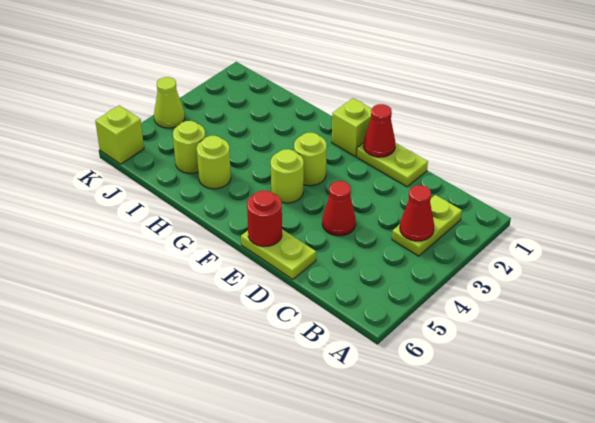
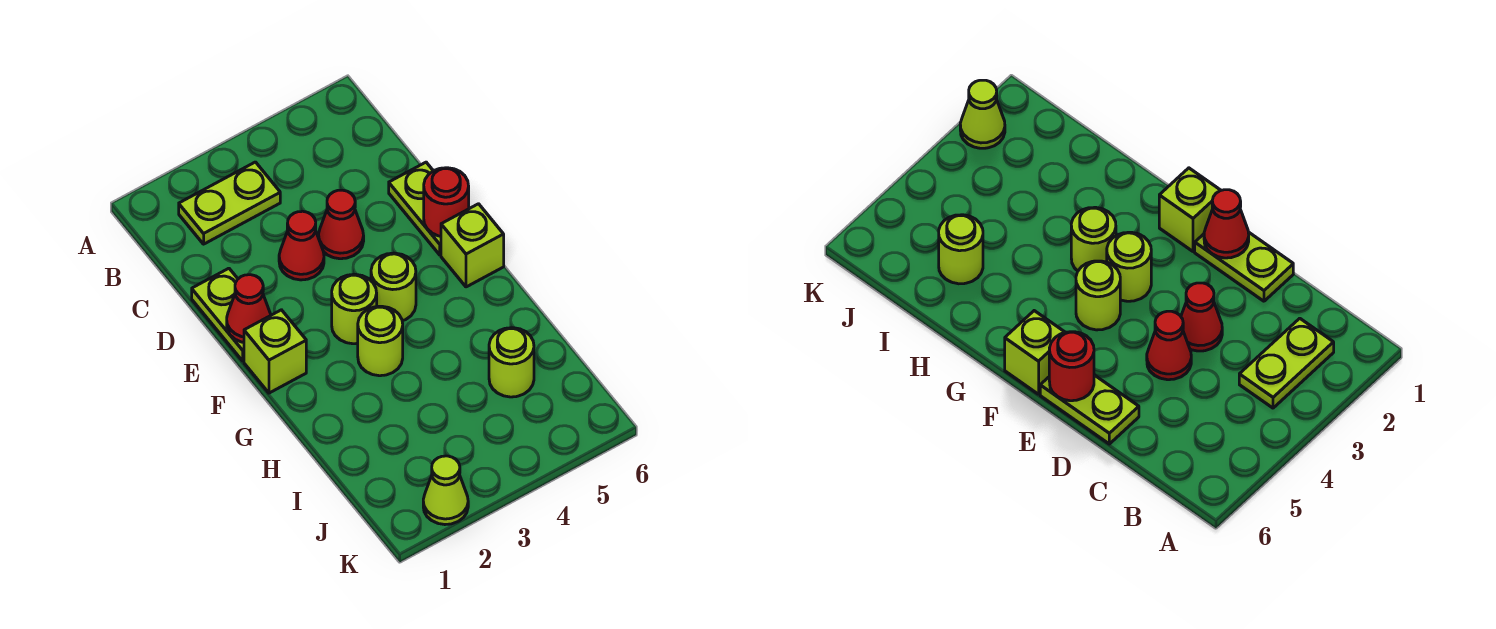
red 1x1 cone [400,185,434,241] -> red 1x1 cone moved to [279,211,324,280]
lime 1x1 round brick [197,136,231,189] -> lime 1x1 round brick moved to [358,306,403,376]
lime 1x1 cone [154,77,185,128] -> lime 1x1 cone moved to [423,456,468,525]
lime 1x1 brick [95,105,144,164] -> lime 1x1 brick moved to [441,204,504,287]

